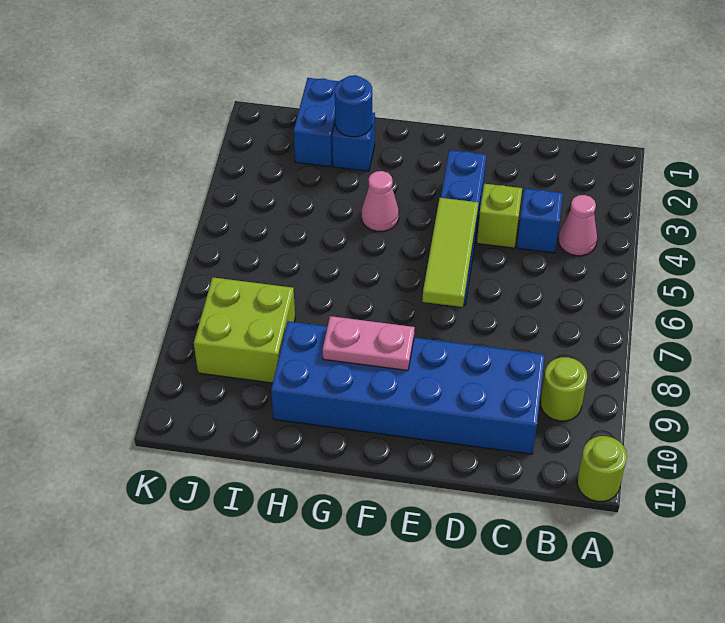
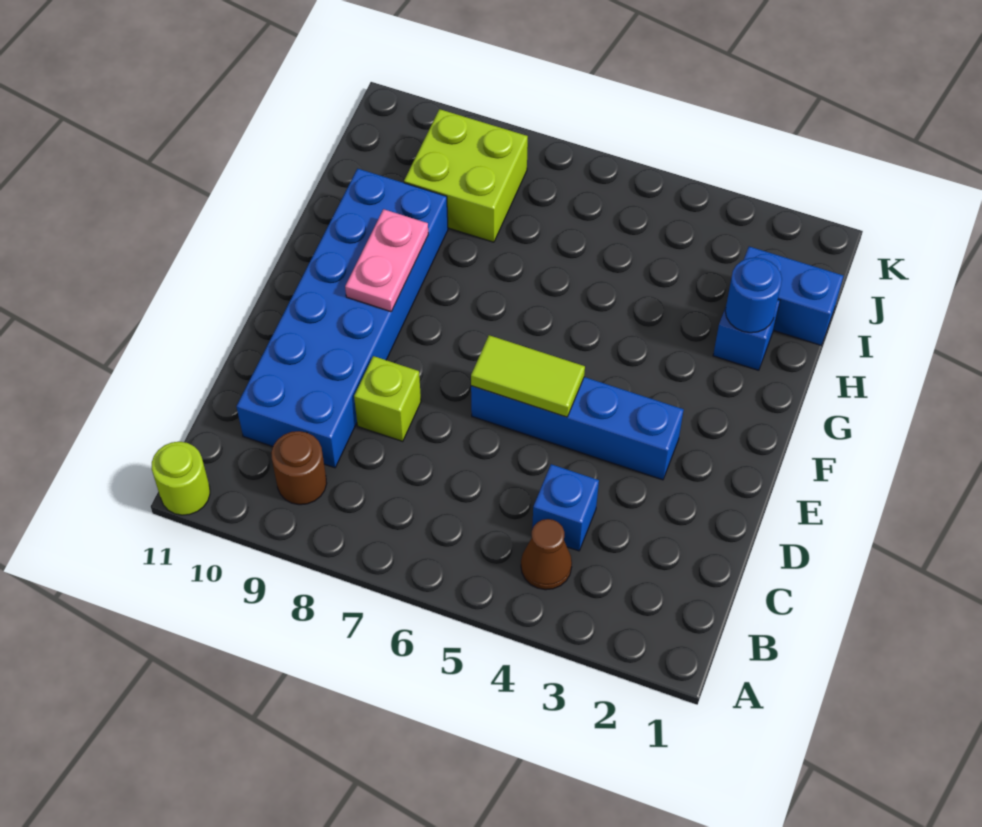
pink 1x1 cone [558,195,597,256] -> brown 1x1 cone [521,519,572,590]
lime 1x1 round brick [540,357,587,421] -> brown 1x1 round brick [271,431,327,505]
lime 1x1 brick [477,184,522,248] -> lime 1x1 brick moved to [354,356,421,441]
lime 1x3 tile [422,198,478,307] -> lime 1x2 tile [471,335,585,417]
pink 1x1 cone [362,171,399,231] -> none

